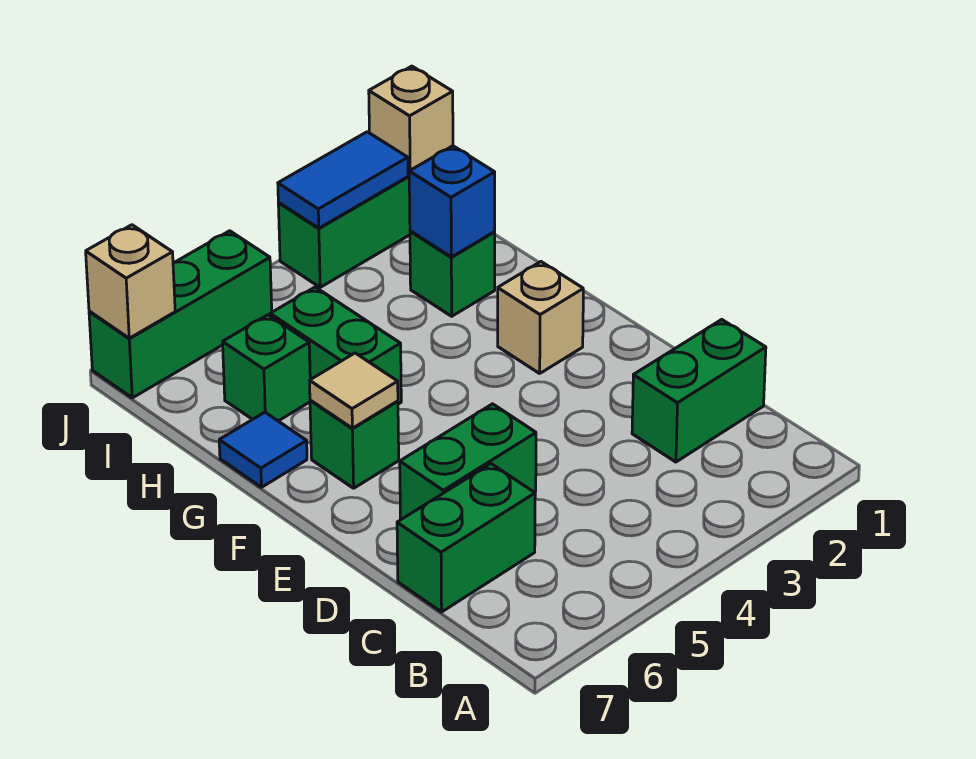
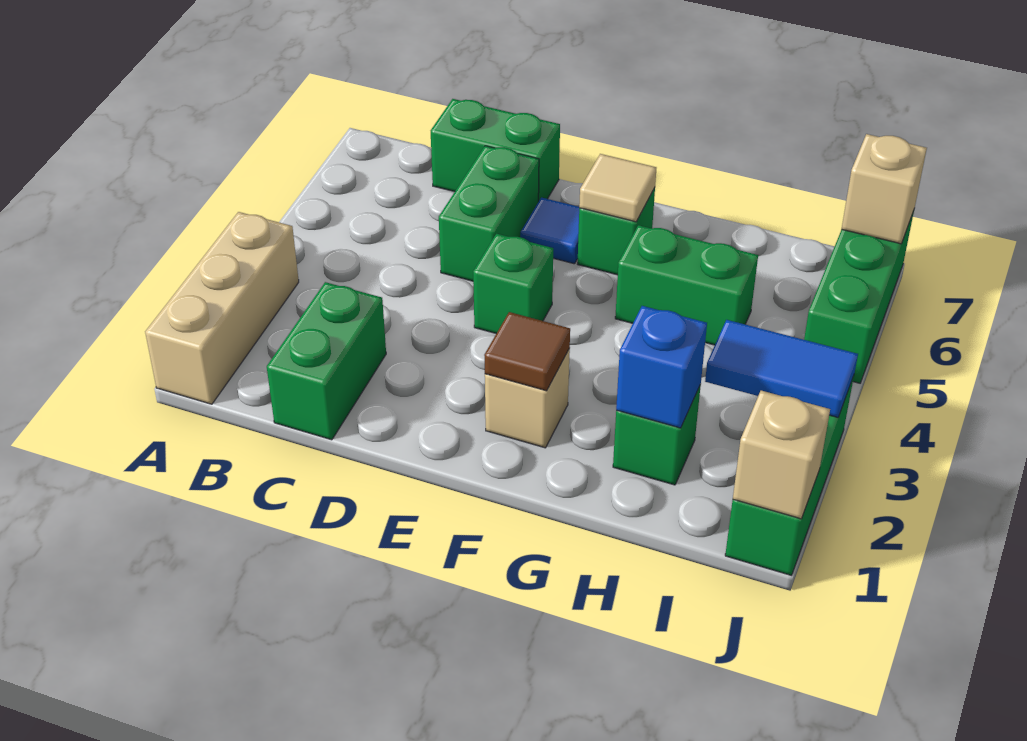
none -> tan 1x3 brick [145,212,299,404]
green 1x2 brick [397,464,535,612] -> green 1x2 brick turned to [431,99,560,202]
none -> brown 1x1 tile [484,312,570,391]
blue 1x1 tile [219,412,307,487] -> blue 1x1 tile moved to [520,197,579,264]
green 1x1 brick [223,315,310,421] -> green 1x1 brick moved to [473,234,553,334]
blue 1x2 tile [278,132,408,228] -> blue 1x2 tile turned to [705,320,858,417]

